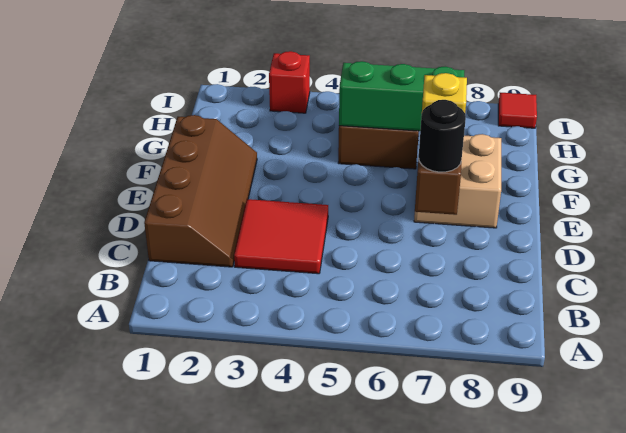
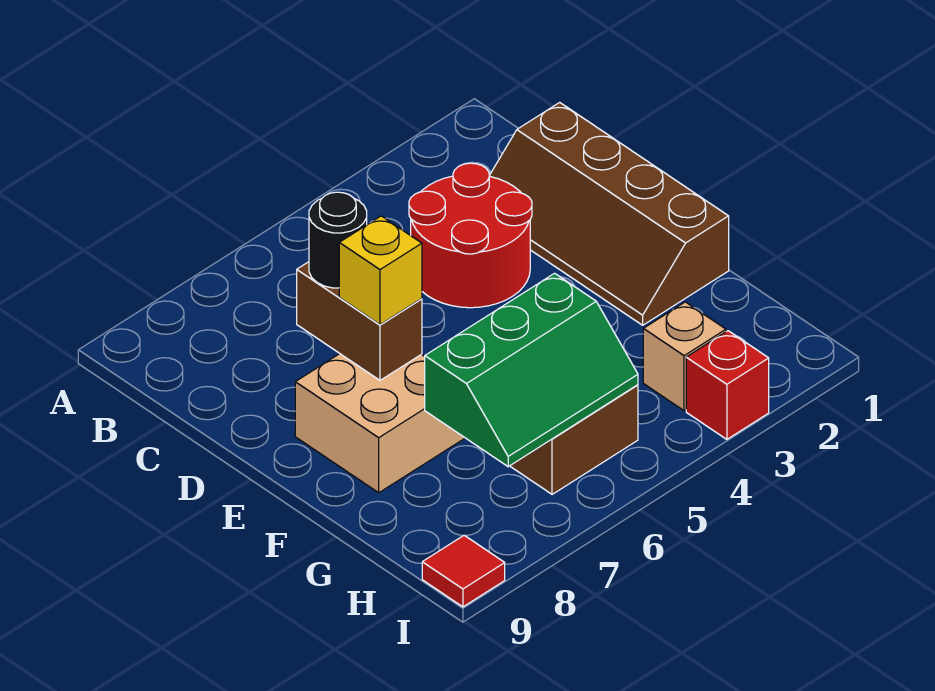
red 2x2 tile [234,199,328,274] -> red 2x2 round brick [409,163,532,308]
none -> tan 1x1 brick [643,302,726,411]

